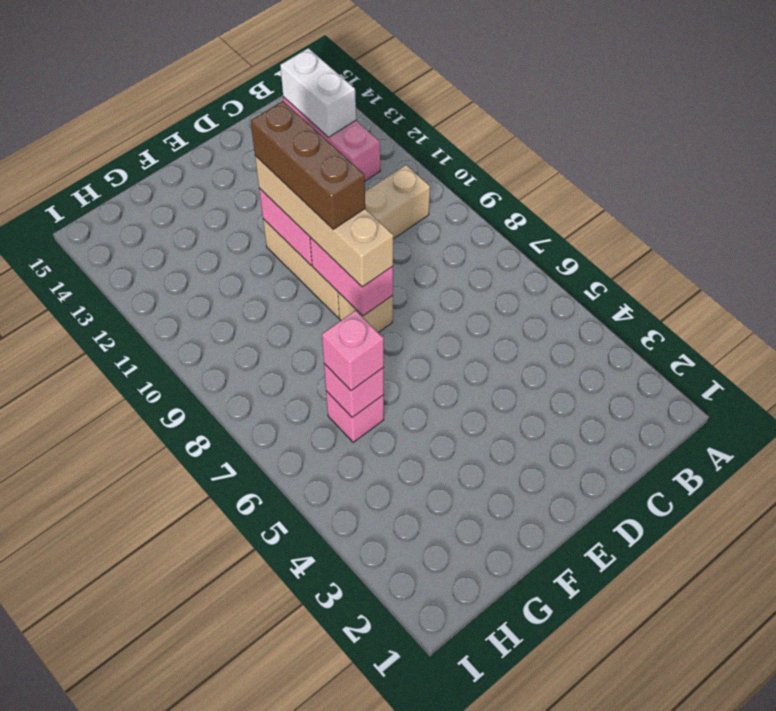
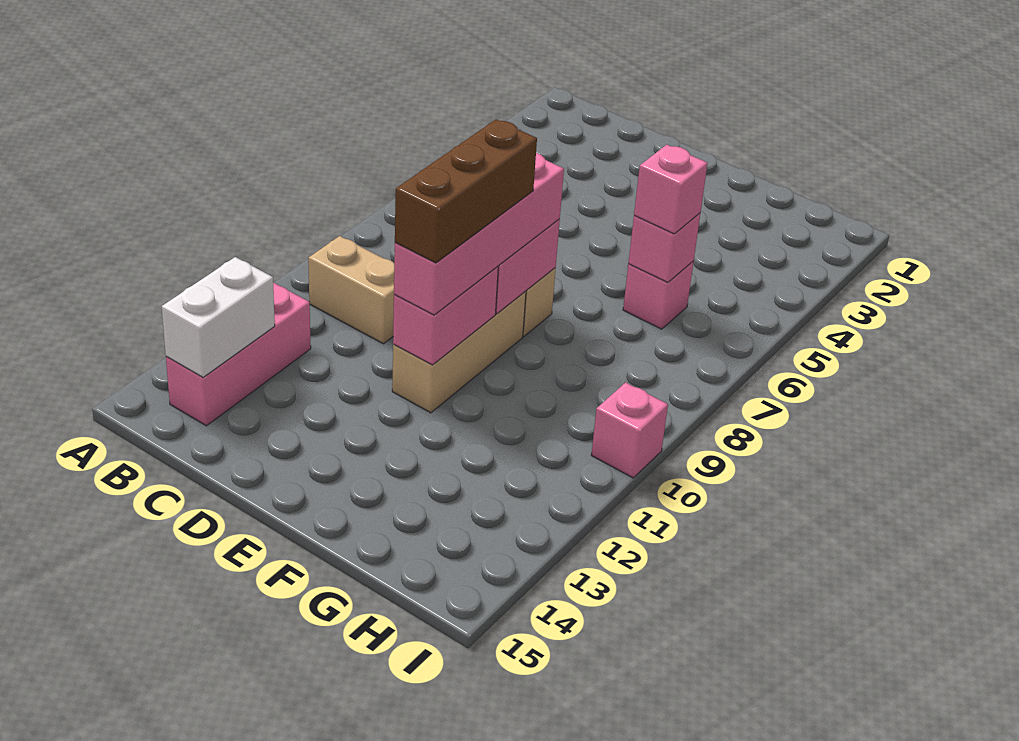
tan 1x4 brick [255,156,393,287] -> pink 1x4 brick [394,153,564,315]
none -> pink 1x1 brick [591,382,668,478]

